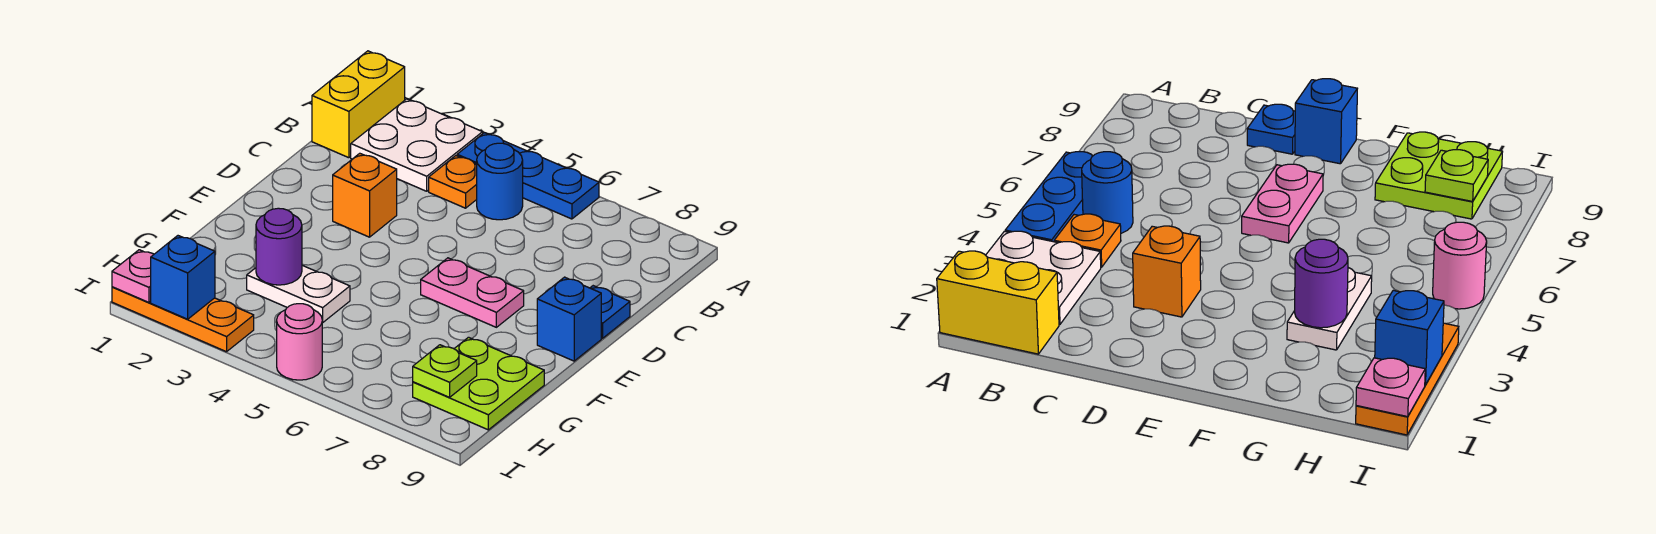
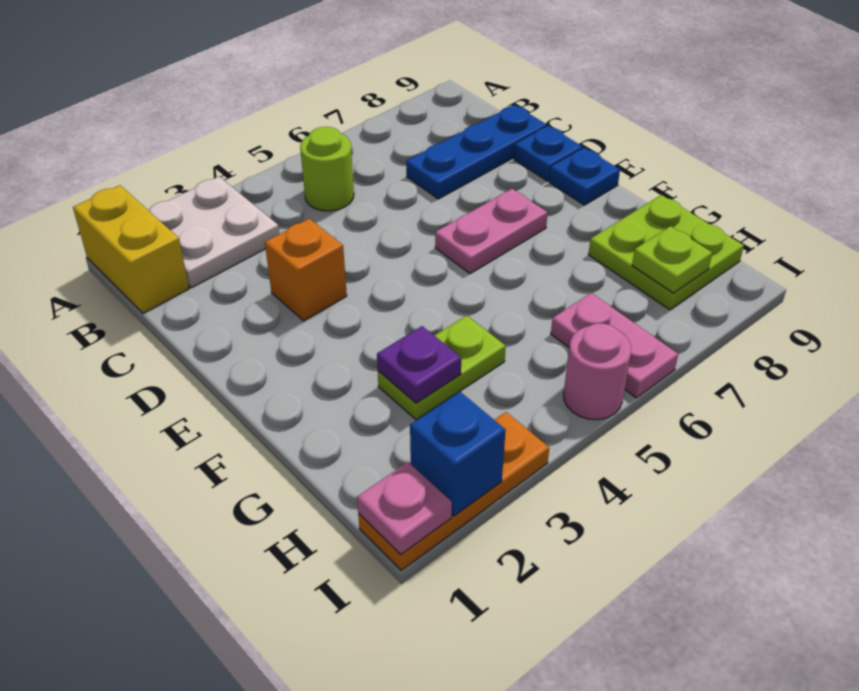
blue 1x3 plate [457,133,599,219] -> blue 1x3 plate moved to [406,105,547,199]
orange 1x1 plate [429,156,477,208] -> none
blue 1x1 round brick [477,143,523,220] -> lime 1x1 round brick [300,127,354,211]
blue 1x1 brick [537,277,601,361] -> blue 1x1 plate [549,148,620,205]
white 1x2 plate [247,265,350,322] -> lime 1x2 plate [378,316,506,420]
purple 1x1 round brick [256,208,302,285] -> purple 1x1 plate [377,326,461,403]
none -> pink 1x2 plate [551,293,678,398]

